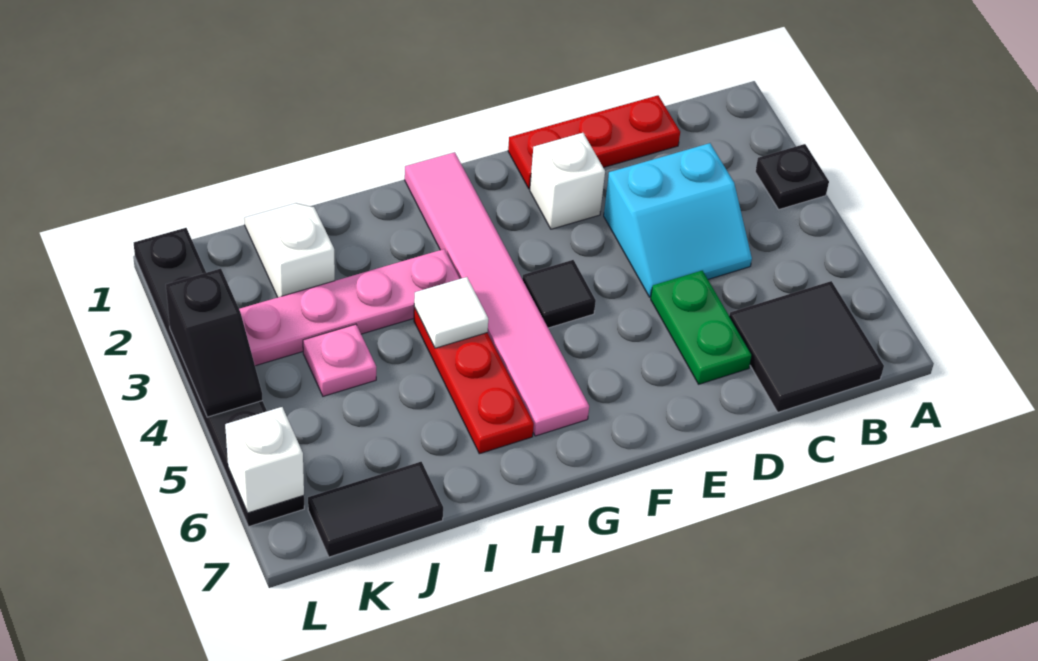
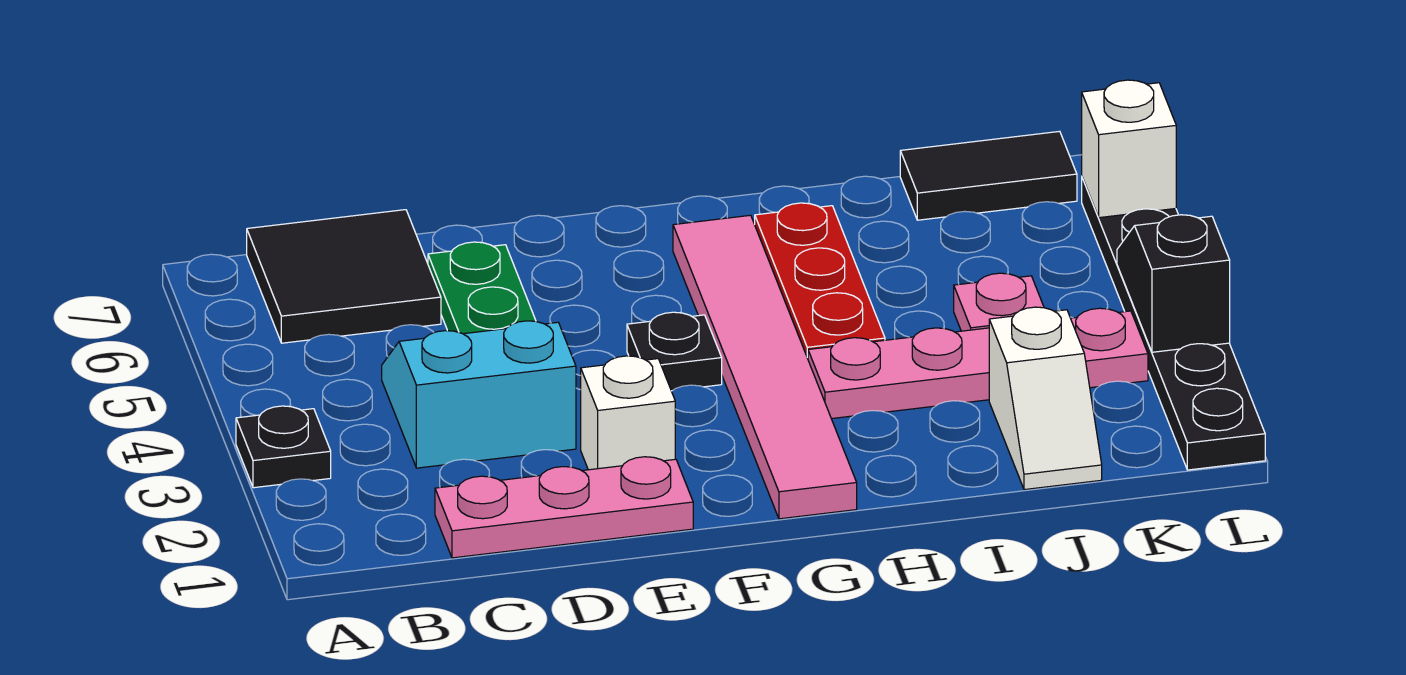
red 1x3 plate [508,95,680,189] -> pink 1x3 plate [435,457,693,558]
black 1x1 tile [522,260,596,328] -> black 1x1 plate [627,312,722,391]
white 1x1 tile [414,277,488,348] -> none

